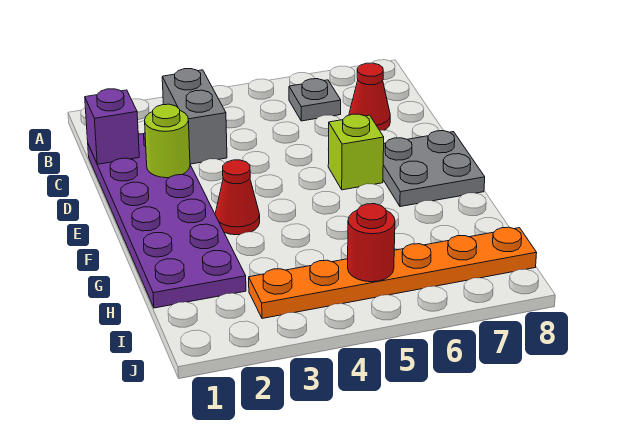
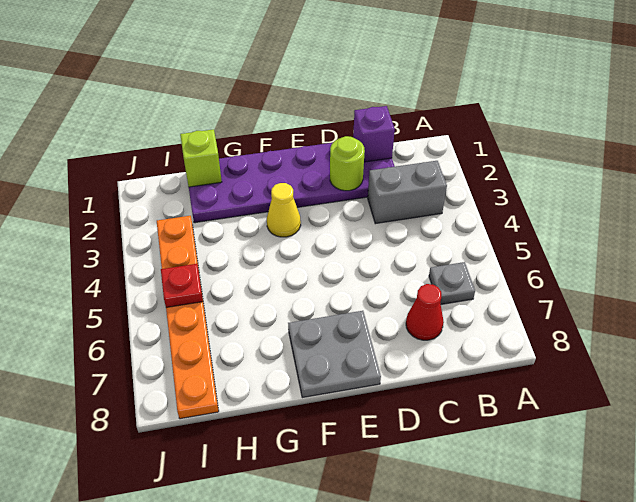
lime 1x1 brick [328,114,384,190] -> lime 1x1 brick moved to [180,129,222,187]
red 1x1 cone [215,160,260,235] -> yellow 1x1 cone [267,183,301,237]
red 1x1 round brick [348,204,395,282] -> red 1x1 plate [161,264,203,307]

